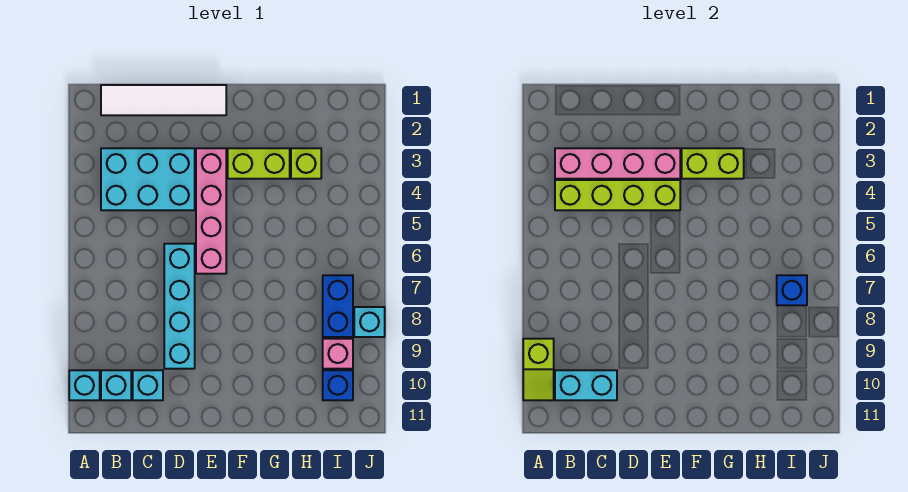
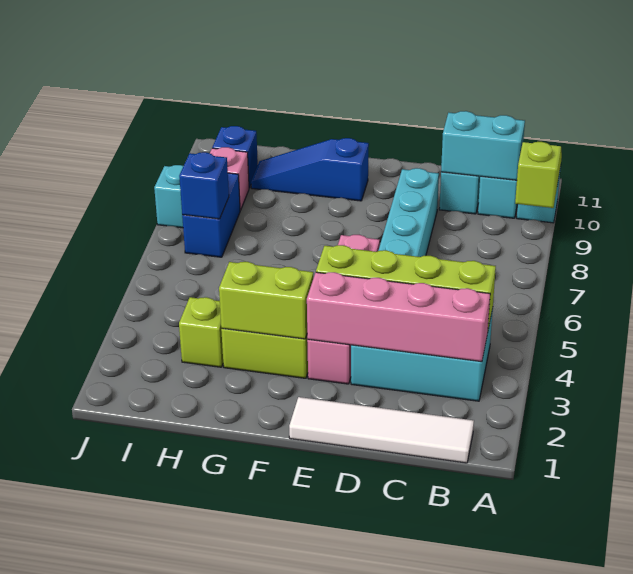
none -> blue 1x3 slope [251,138,369,201]

